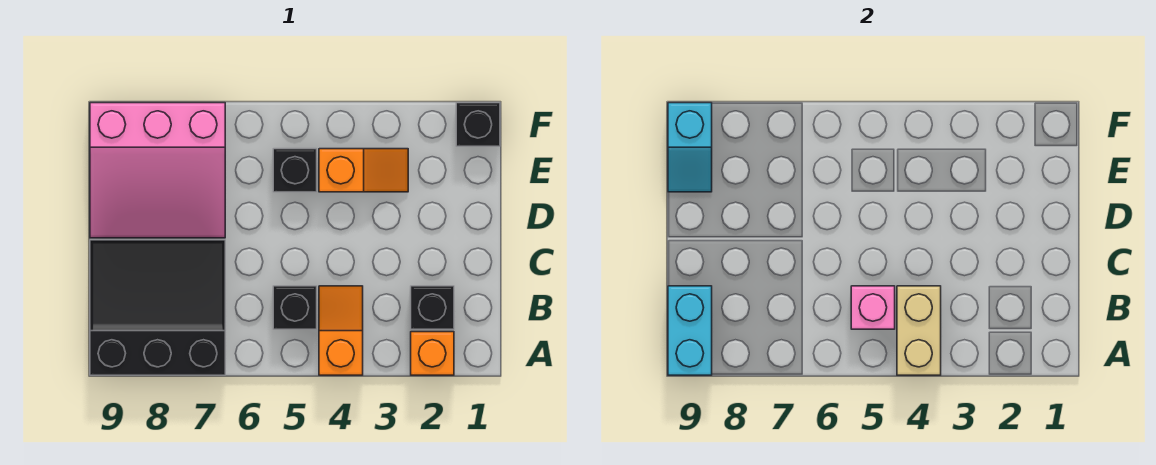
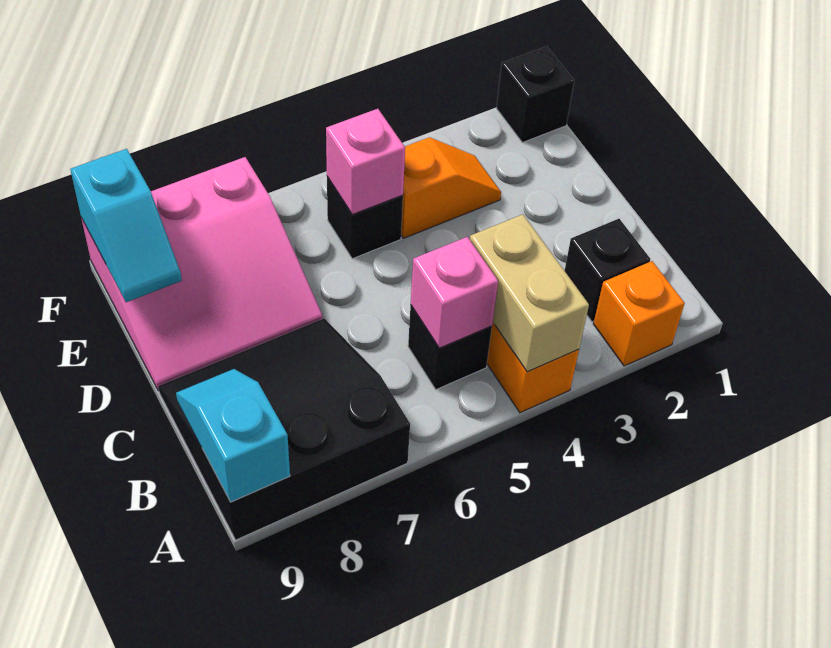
cyan 1x2 brick [668,286,712,375] -> cyan 1x2 slope [176,369,290,502]
none -> pink 1x1 brick [326,109,405,214]

